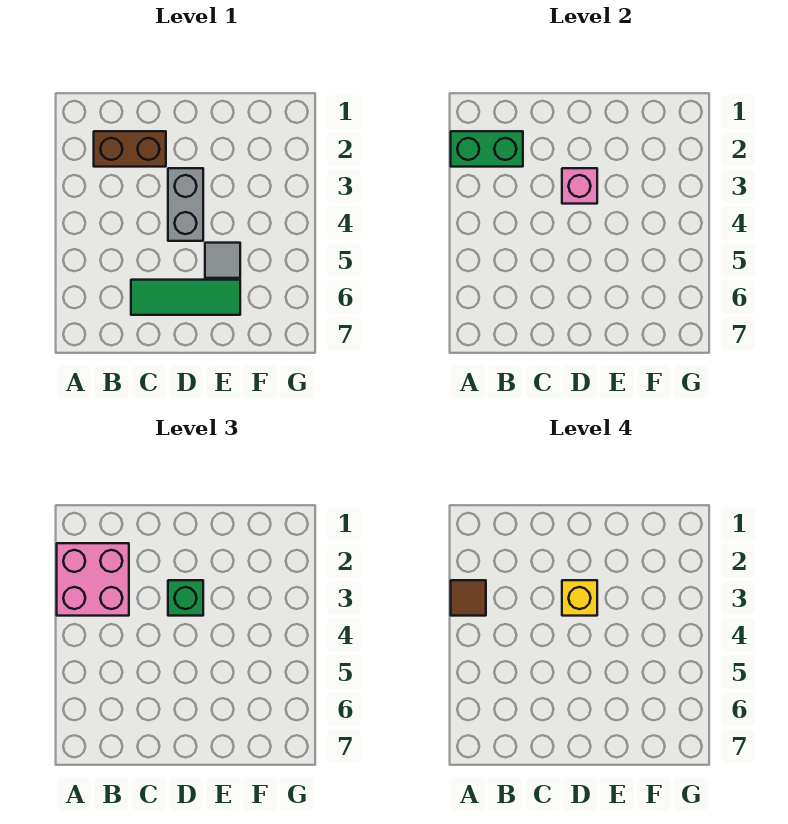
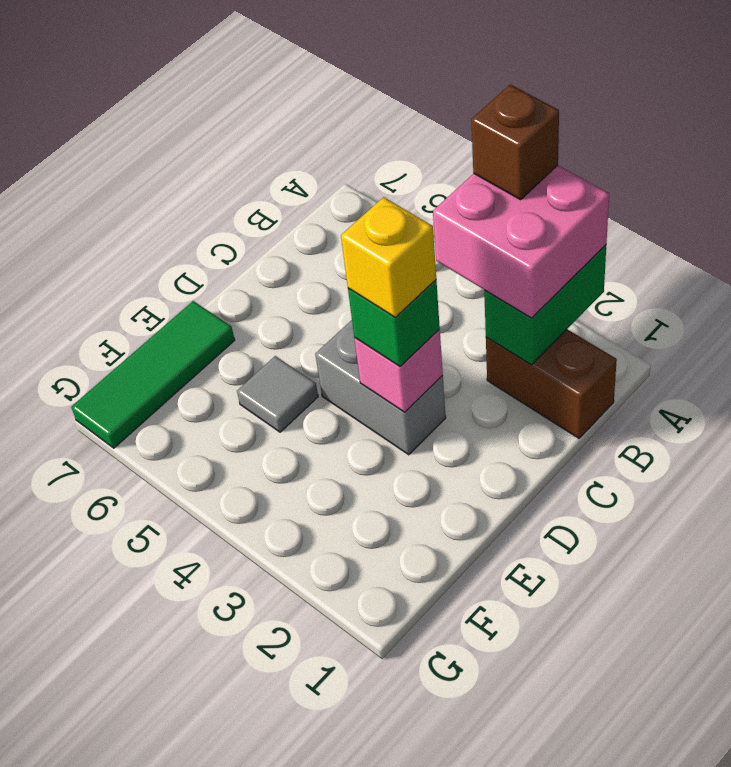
brown 1x1 tile [451,580,486,616] -> brown 1x1 brick [471,84,559,200]
brown 1x2 brick [94,131,166,167] -> brown 1x2 brick turned to [486,329,617,438]
green 1x3 tile [131,280,240,315] -> green 1x3 tile moved to [71,301,235,448]

